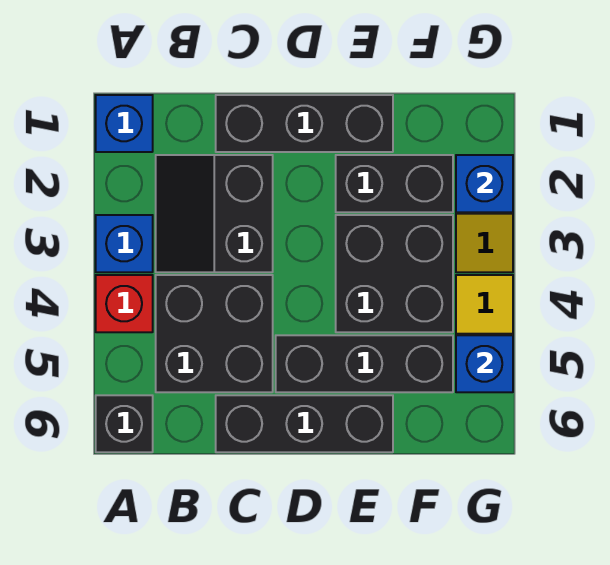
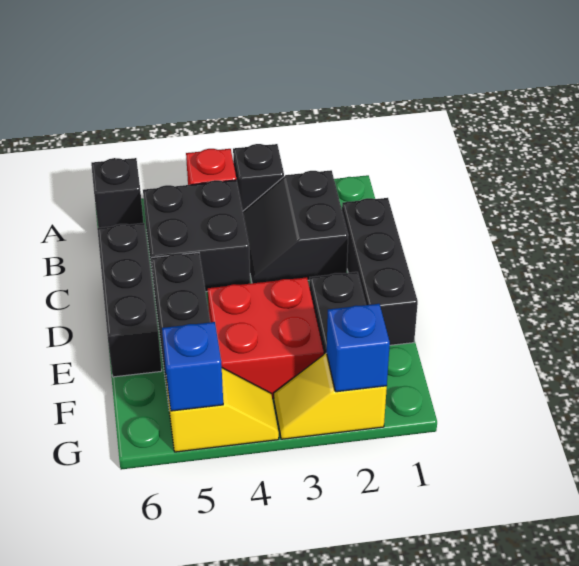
blue 1x1 brick [96,95,153,152] -> none
blue 1x1 brick [96,215,153,272] -> black 1x1 brick [233,144,284,211]
black 2x2 slope [156,155,273,272] -> black 2x2 slope turned to [243,170,348,283]
black 2x2 brick [336,215,453,332] -> red 2x2 brick [208,277,324,399]

